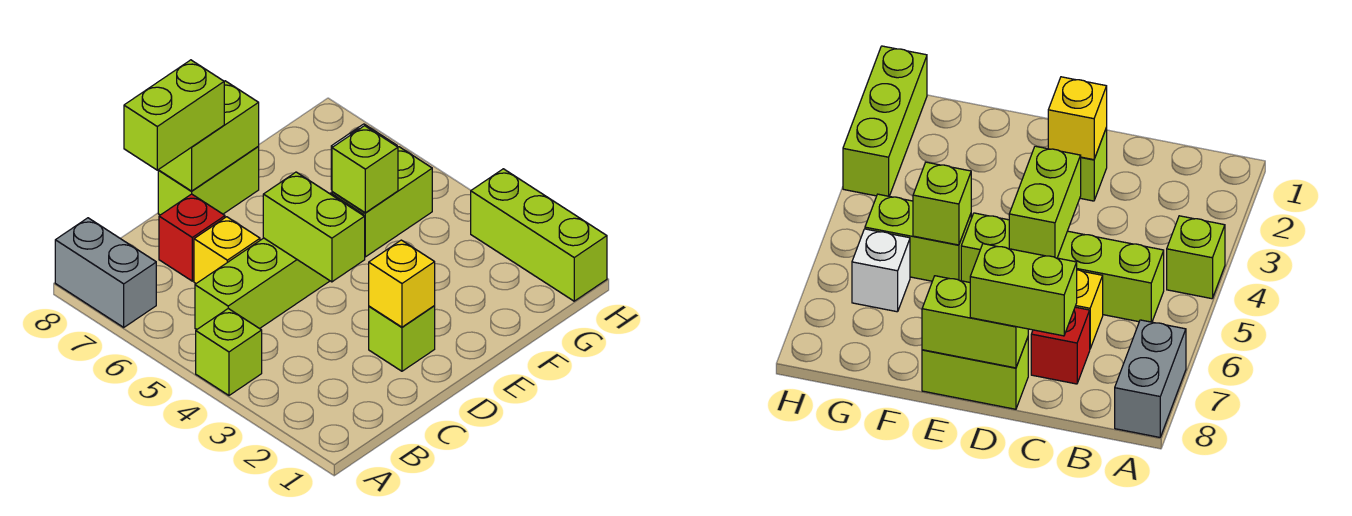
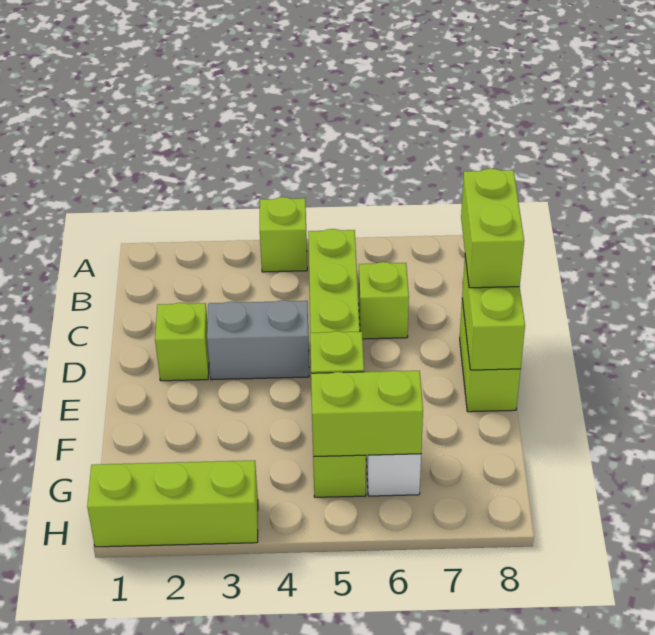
grey 1x2 brick [55,218,156,327] -> grey 1x2 brick moved to [207,300,309,380]
yellow 1x1 brick [194,217,260,283] -> lime 1x1 brick [359,262,409,339]
red 1x1 brick [159,194,225,281] -> none
yellow 1x1 brick [369,240,435,327] -> none
lime 1x2 brick [263,172,365,282] -> lime 1x2 brick moved to [311,371,423,457]

